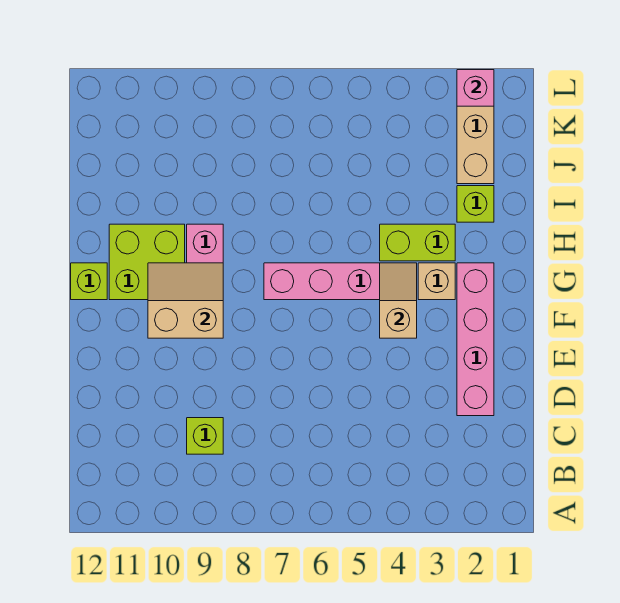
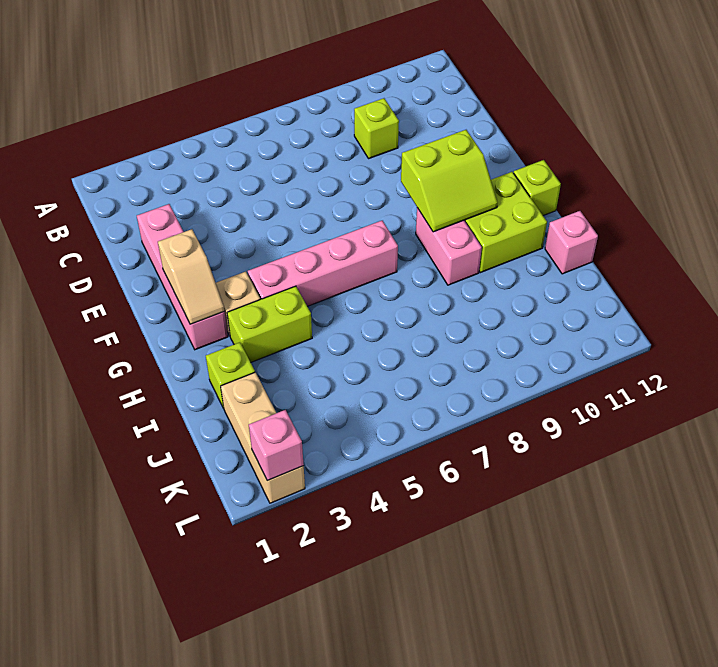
tan 1x2 slope [380,263,417,338] -> tan 1x2 slope moved to [158,229,224,324]
tan 2x2 slope [148,263,223,338] -> lime 2x2 slope [401,130,498,232]
none -> pink 1x1 brick [545,211,598,274]

